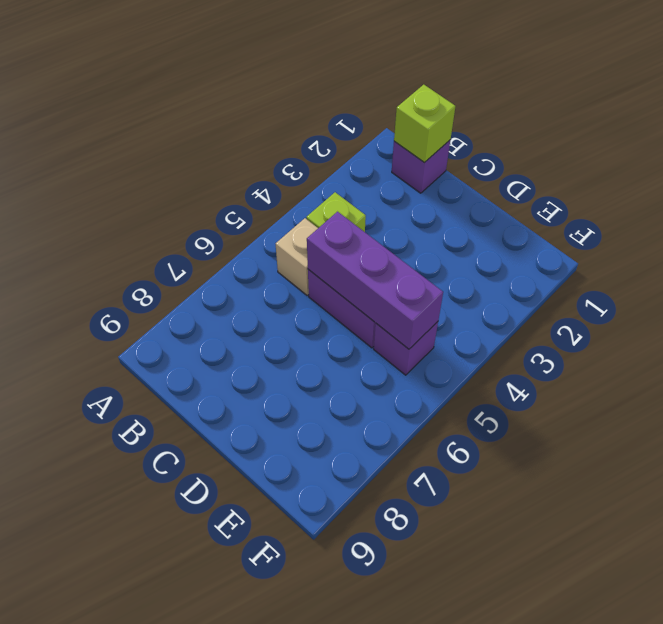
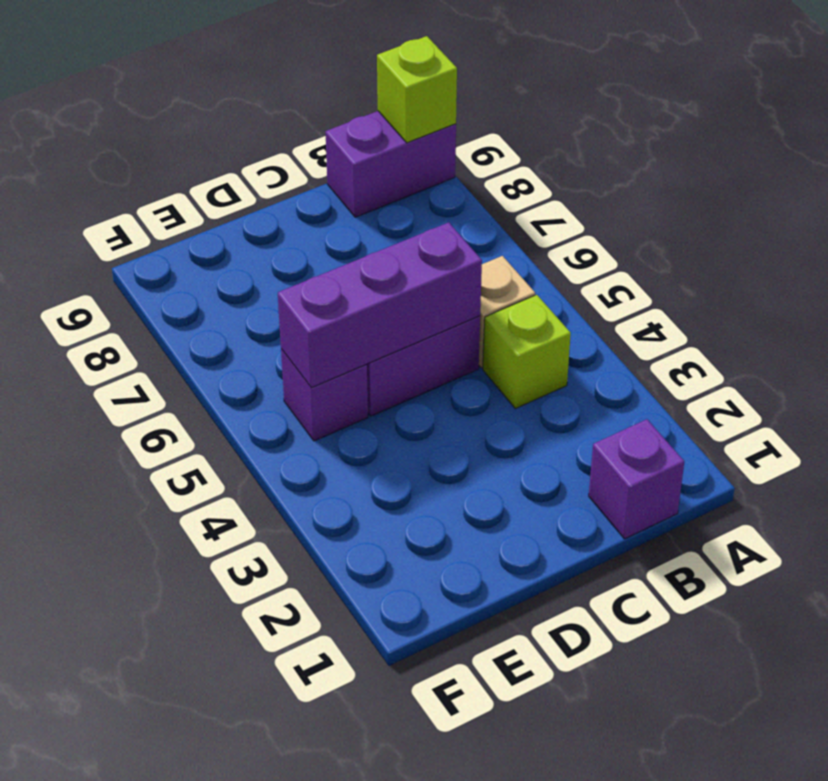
none -> purple 1x2 brick [325,111,456,217]
lime 1x1 brick [394,85,455,162] -> lime 1x1 brick moved to [377,36,457,143]

